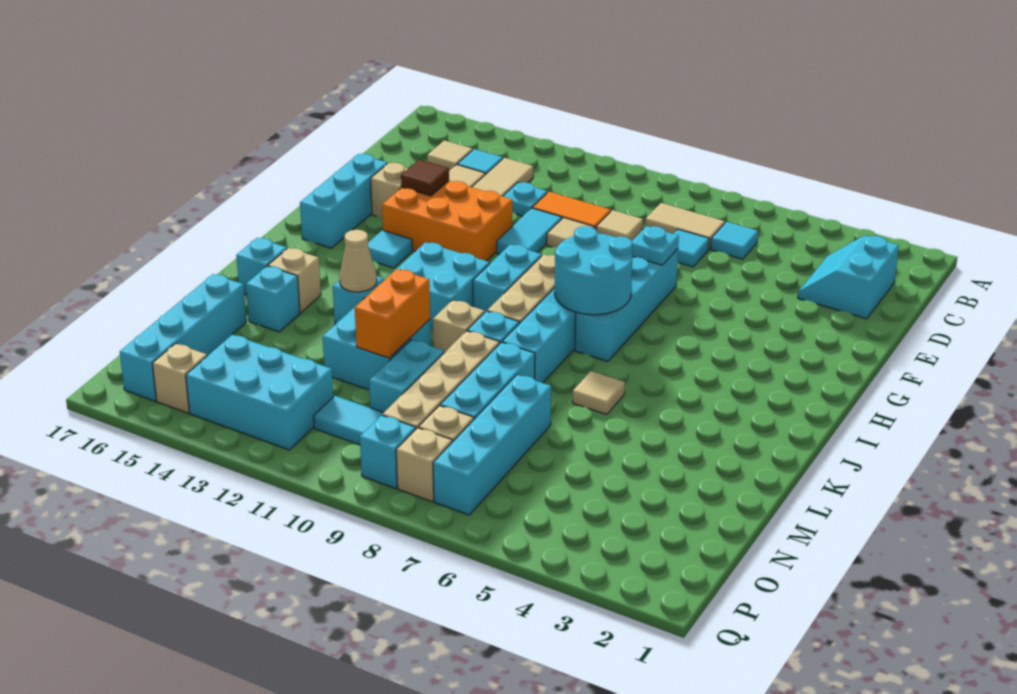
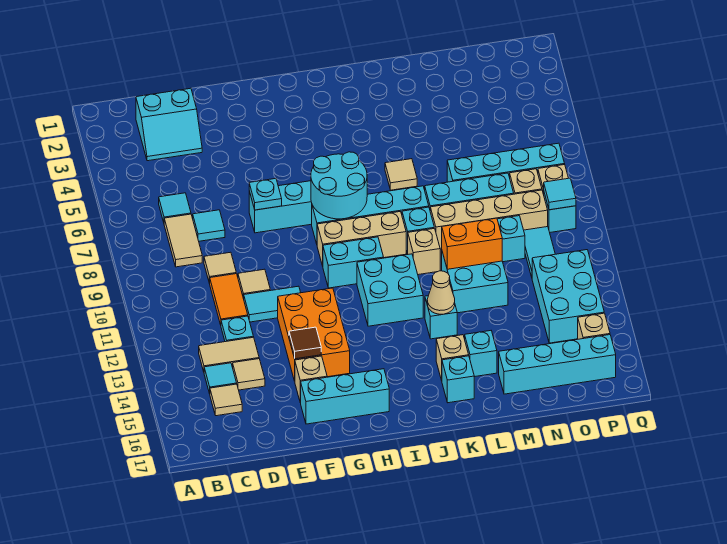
cyan 1x1 tile [368,230,412,268] -> cyan 1x1 tile moved to [544,178,576,210]

